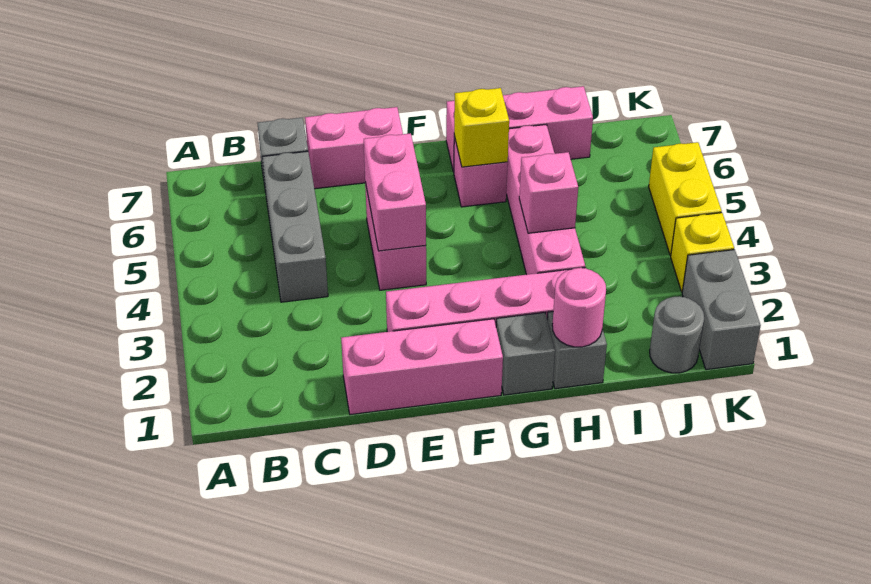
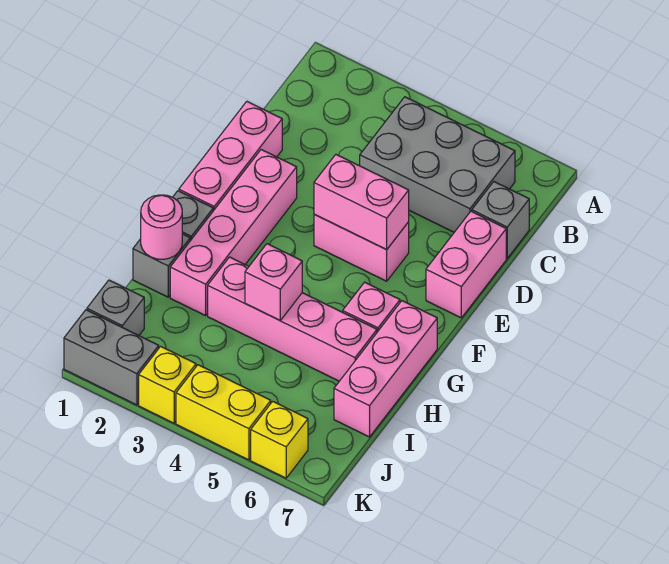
grey 1x3 brick [262,151,328,302] -> grey 2x3 brick [360,97,515,232]
yellow 1x1 brick [454,88,509,167] -> yellow 1x1 brick moved to [251,401,308,478]
grey 1x1 round brick [650,296,704,373] -> grey 1x1 brick [87,280,144,335]

